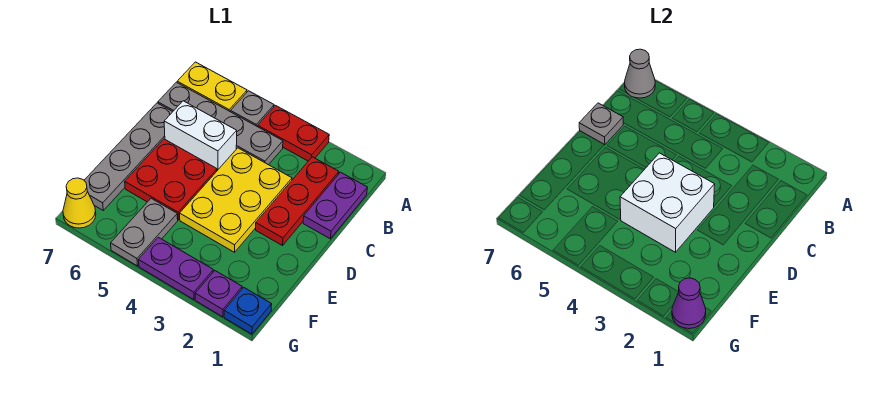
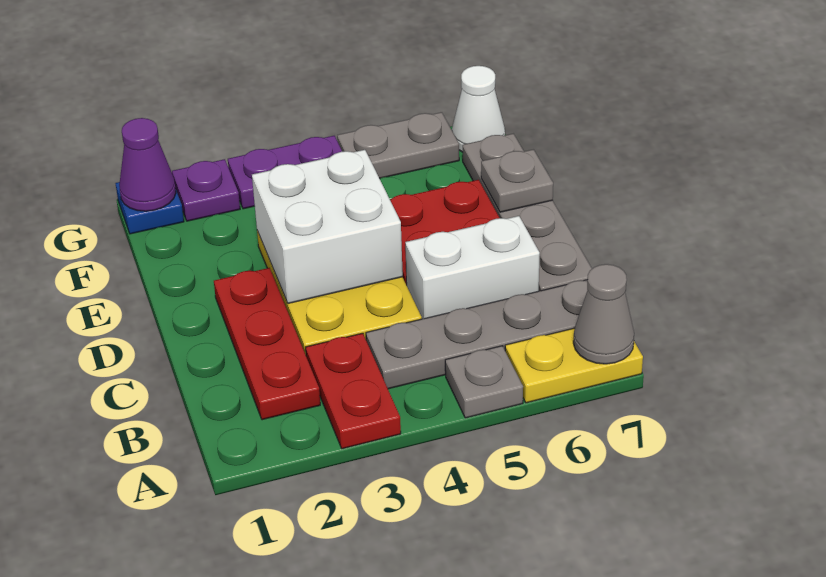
red 1x2 plate [258,106,329,161] -> red 1x2 plate turned to [306,333,401,449]
purple 1x2 plate [303,172,367,239] -> none
grey 1x1 plate [579,103,623,145] -> grey 1x1 plate moved to [481,149,553,212]
grey 1x2 plate [111,198,178,266] -> grey 1x2 plate turned to [337,112,459,178]
yellow 1x1 cone [63,178,96,228] -> white 1x1 cone [452,66,505,152]

